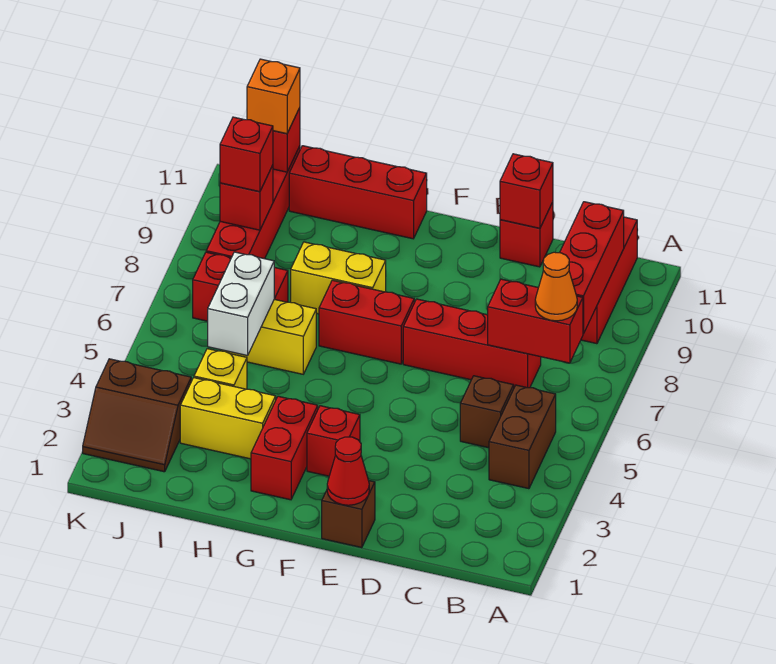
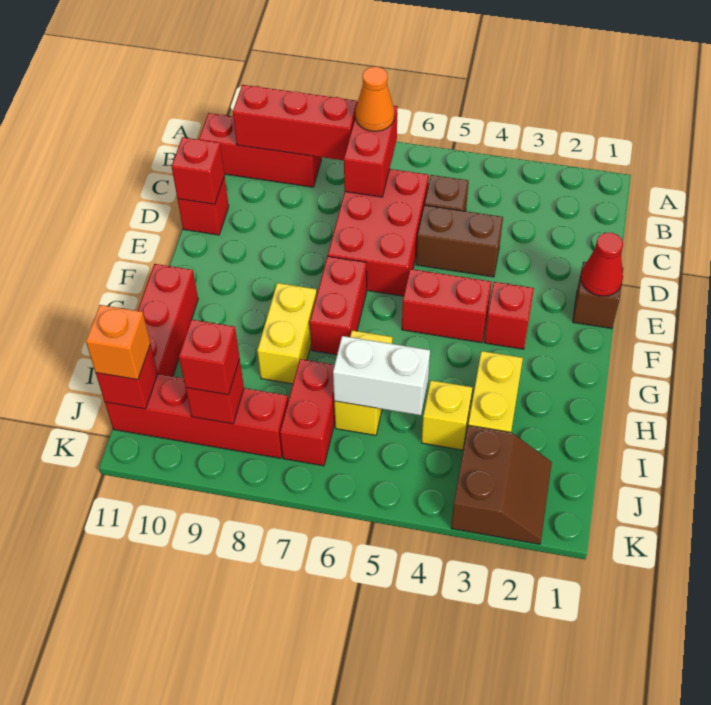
brown 1x2 brick [489,385,556,489] -> brown 1x2 brick moved to [416,205,503,277]
red 1x3 brick [403,299,541,388] -> red 2x3 brick [328,169,429,296]
red 1x2 brick [251,396,318,500] -> red 1x2 brick moved to [402,269,491,343]

